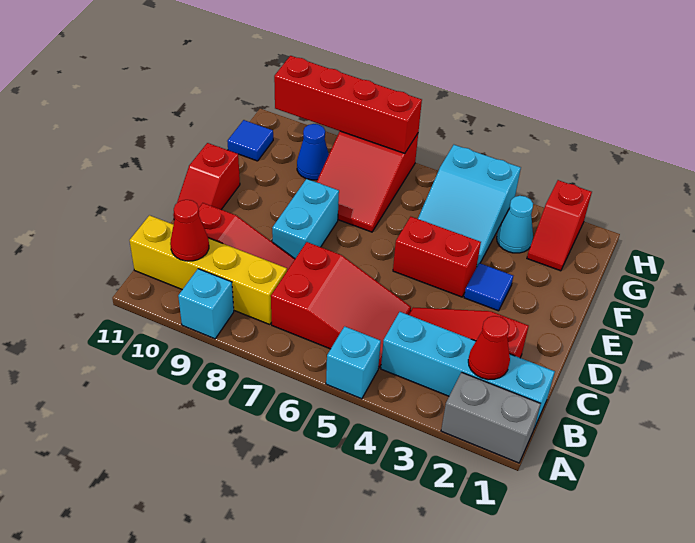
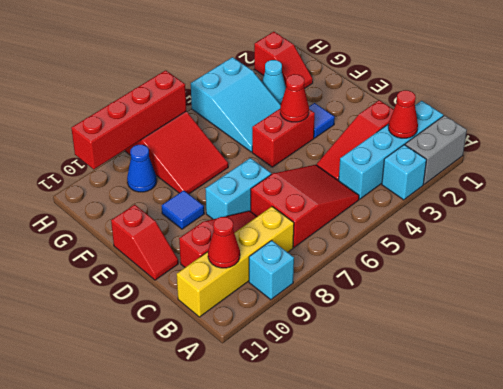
cyan 1x1 brick [326,326,381,399] -> cyan 1x1 brick moved to [382,145,426,200]
cyan 1x2 brick [272,179,339,259] -> cyan 1x2 brick turned to [205,158,271,219]
none -> red 1x1 cone [280,74,309,122]
blue 1x1 tile [227,120,273,161] -> blue 1x1 tile moved to [162,190,204,229]

